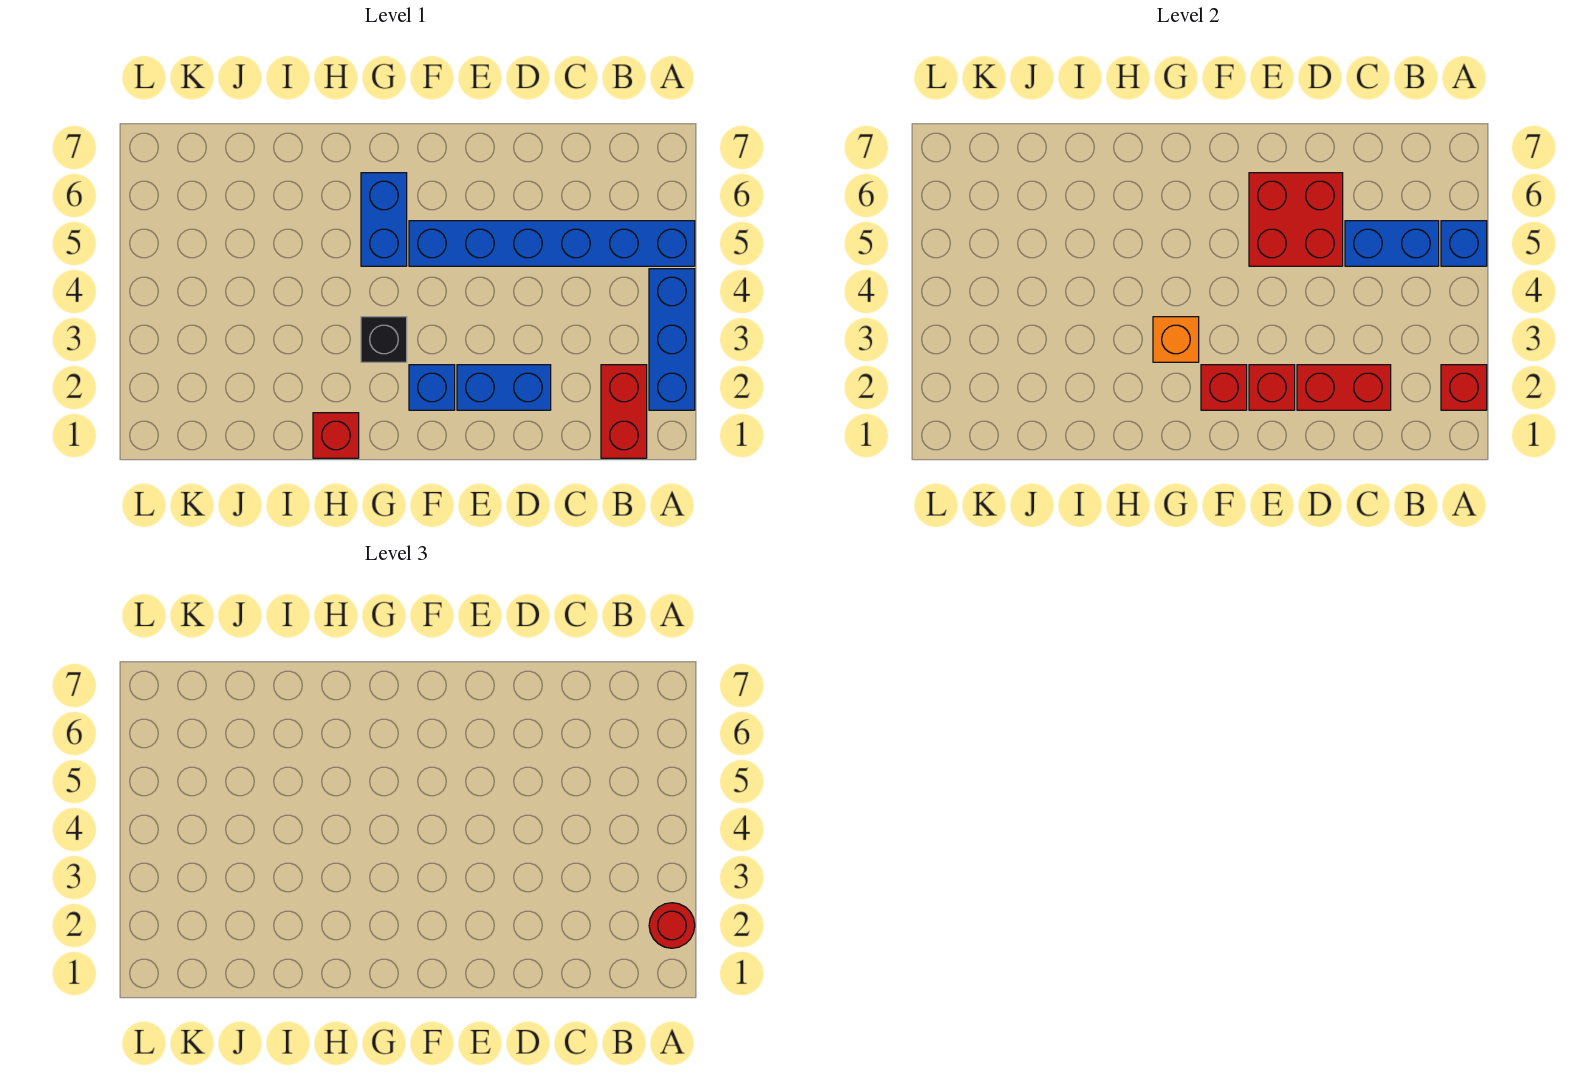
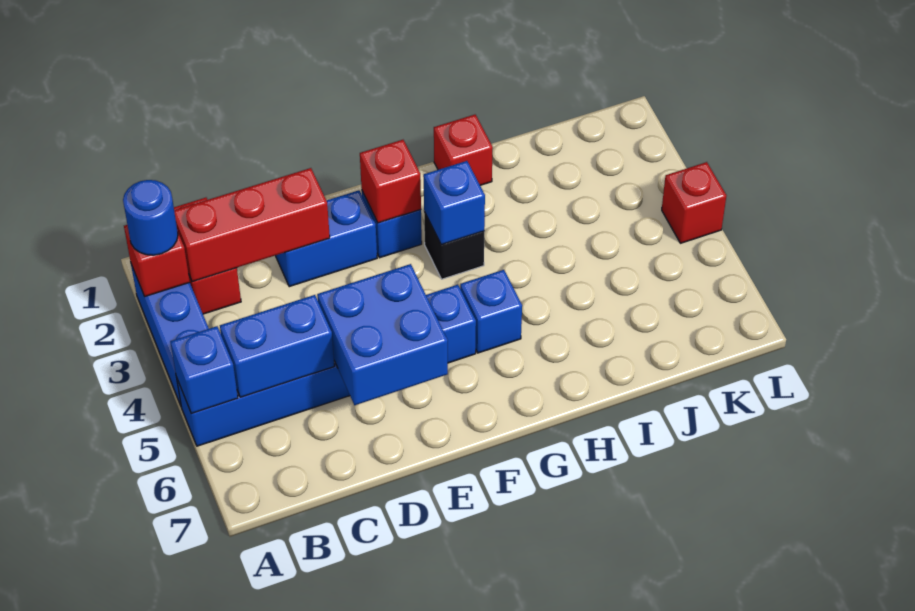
red 1x1 round brick [649,903,695,948] -> blue 1x1 round brick [123,180,178,255]
red 1x2 brick [1297,365,1391,410] -> red 1x3 brick [174,168,330,282]
red 2x2 brick [1249,173,1343,266] -> blue 2x2 brick [317,264,448,405]
red 1x1 brick [1249,365,1295,410] -> red 1x1 brick moved to [662,162,726,243]
orange 1x1 brick [1153,317,1199,362] -> blue 1x1 brick [423,161,485,245]
blue 1x2 brick [361,173,407,266] -> blue 1x1 brick [460,270,522,353]

